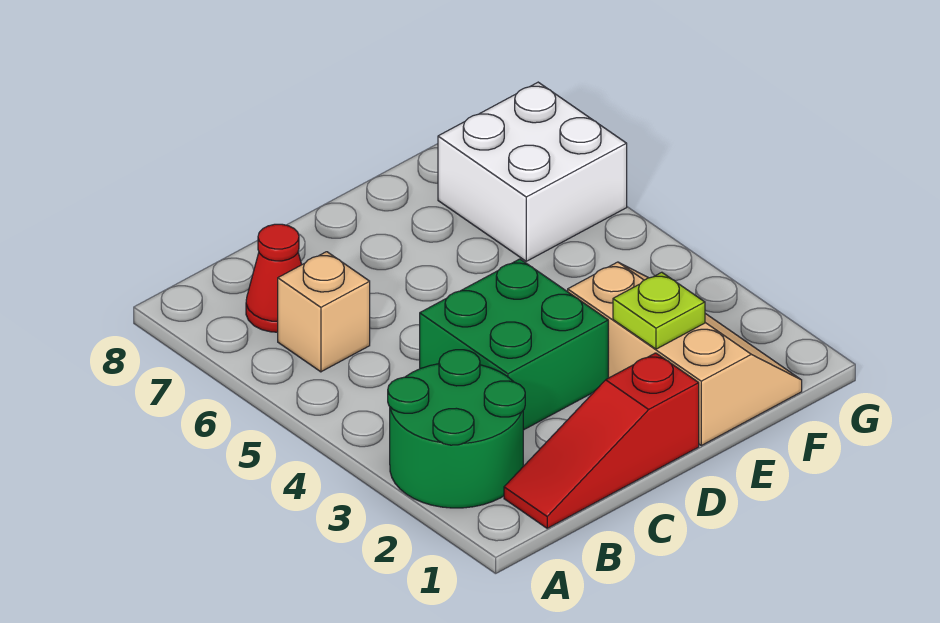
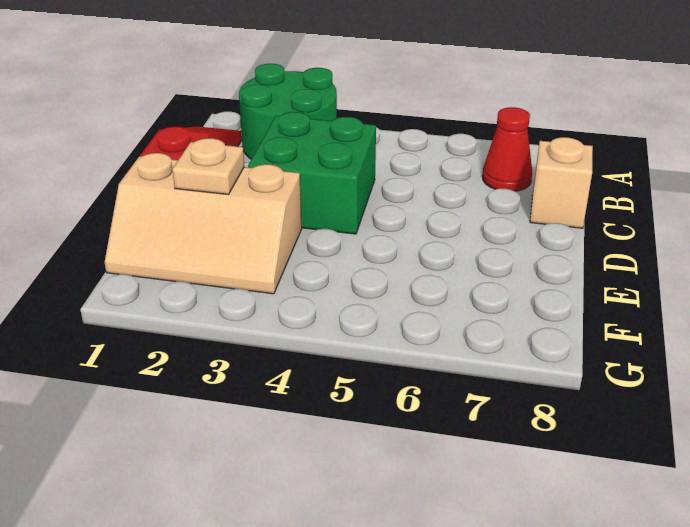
tan 1x1 brick [278,252,370,372] -> tan 1x1 brick moved to [530,137,593,228]
lime 1x1 plate [613,272,705,349] -> tan 1x1 plate [172,138,244,194]
white 2x2 brick [438,82,627,261] -> none

